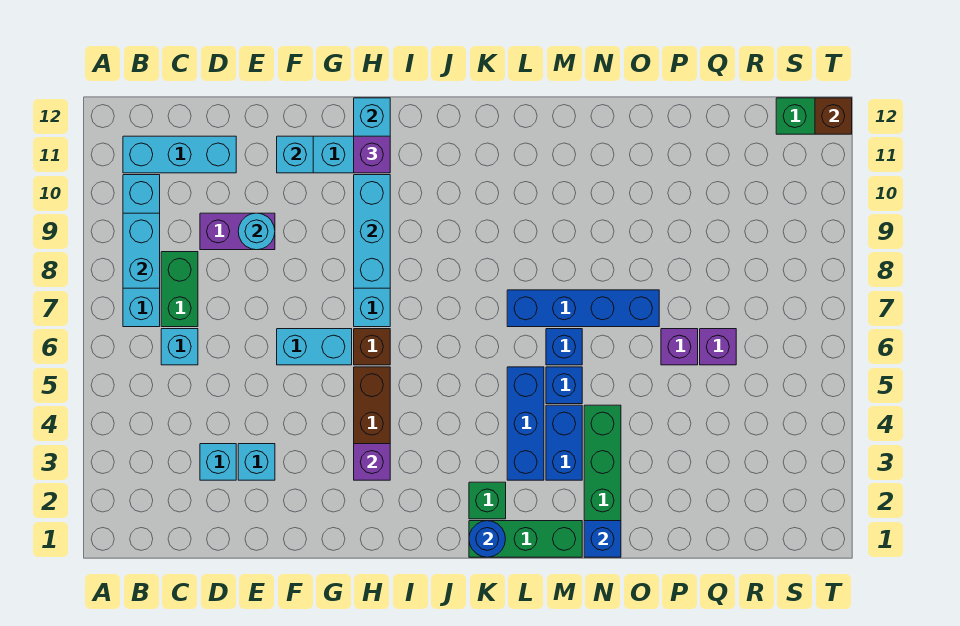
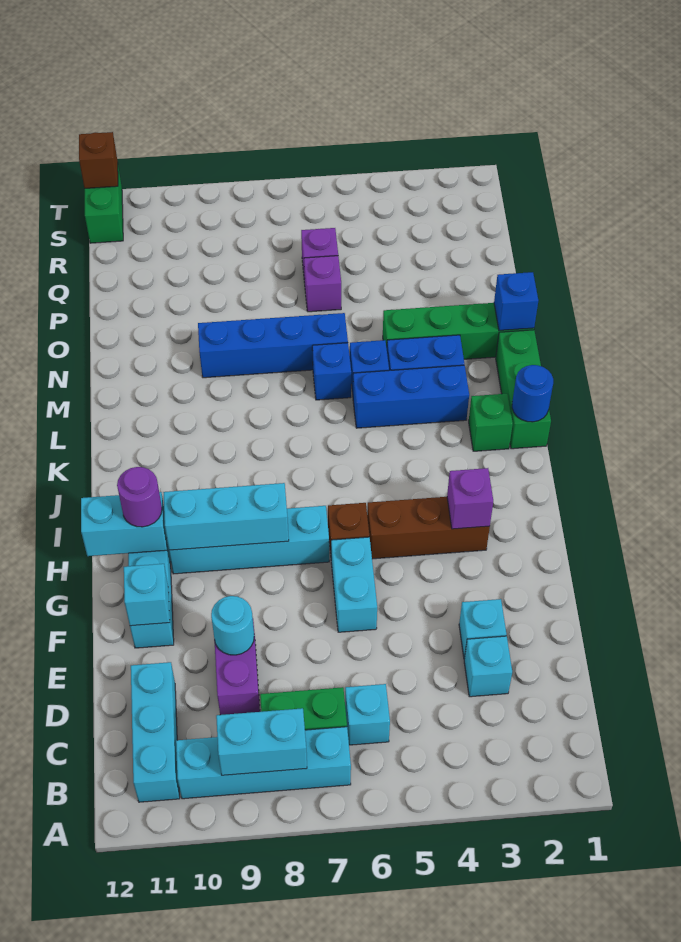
purple 1x1 brick [354,136,390,173] -> purple 1x1 round brick [117,467,162,527]
blue 1x4 brick [507,290,659,327] -> blue 1x4 brick turned to [198,313,348,378]

